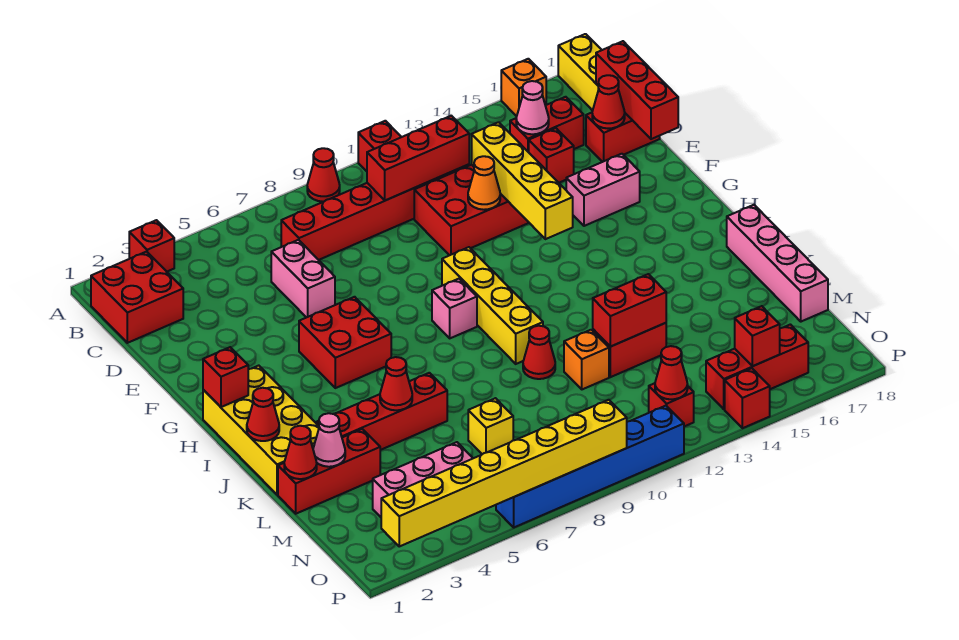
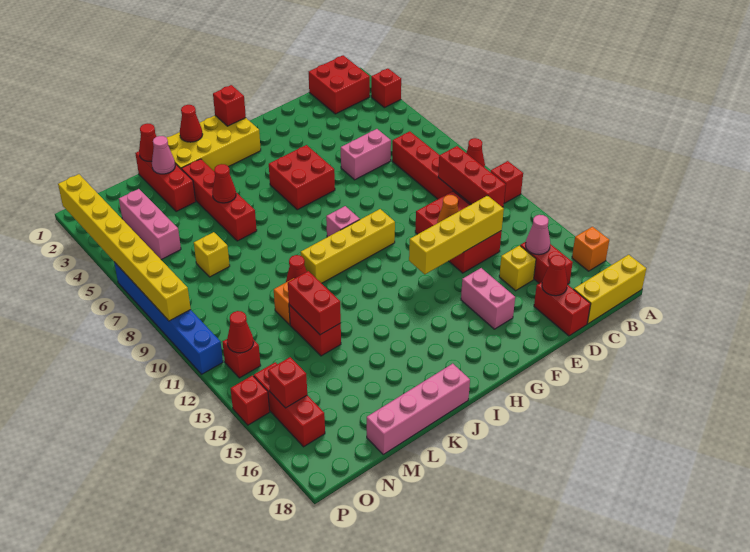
red 1x3 brick [596,41,678,139] -> none
red 1x1 brick [529,128,574,183] -> yellow 1x1 brick [499,245,536,291]

